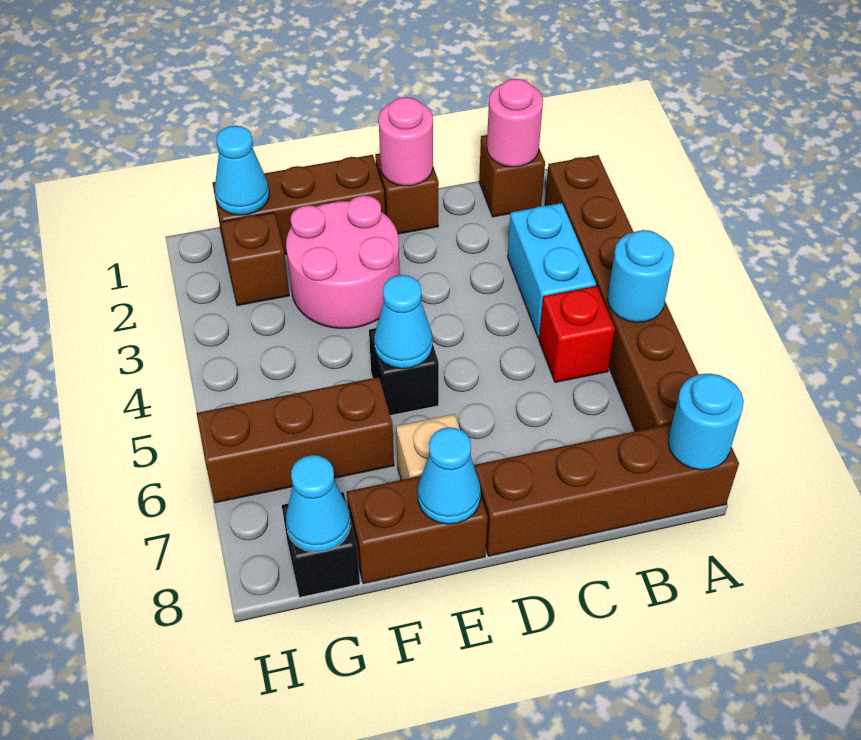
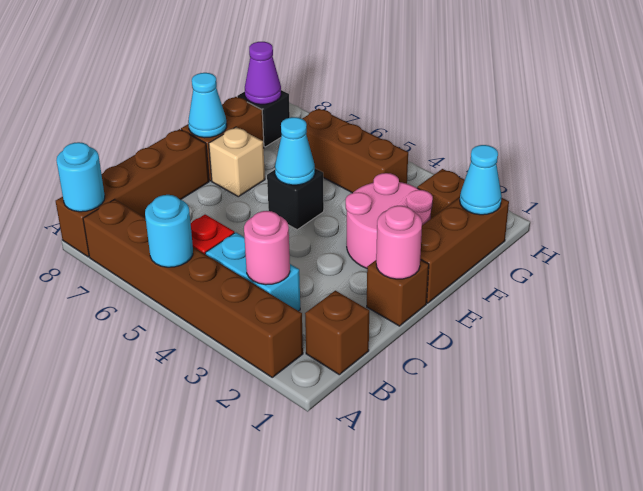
pink 1x1 round brick [487,79,543,167] -> pink 1x1 round brick moved to [244,211,290,285]
brown 1x3 brick [197,377,394,503] -> brown 1x3 brick turned to [302,109,408,193]
cyan 1x1 cone [286,455,351,552] -> purple 1x1 cone [245,42,281,104]

